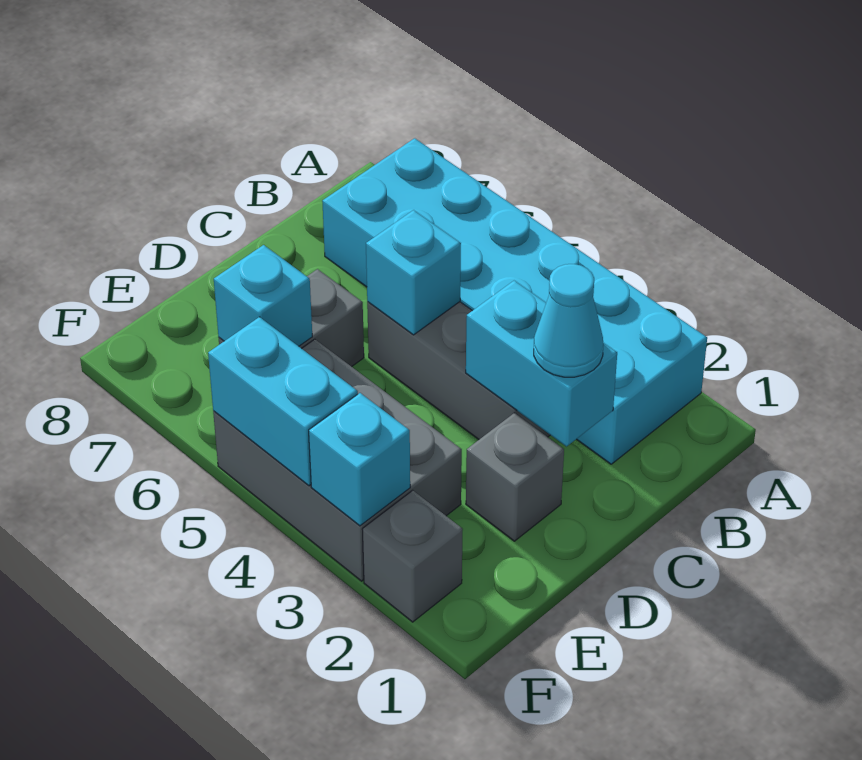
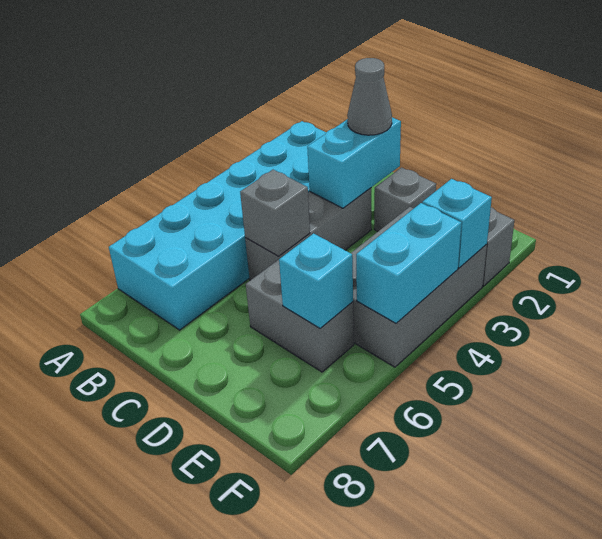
cyan 1x1 cone [534,264,603,377] -> grey 1x1 cone [347,58,392,135]
cyan 1x1 brick [366,210,461,335] -> grey 1x1 brick [240,170,310,256]

